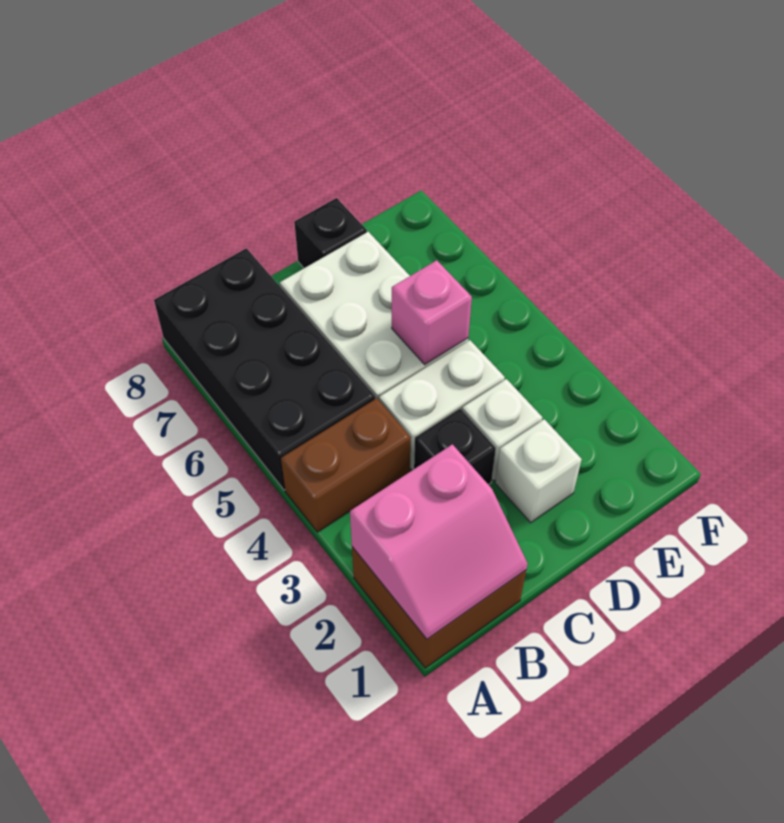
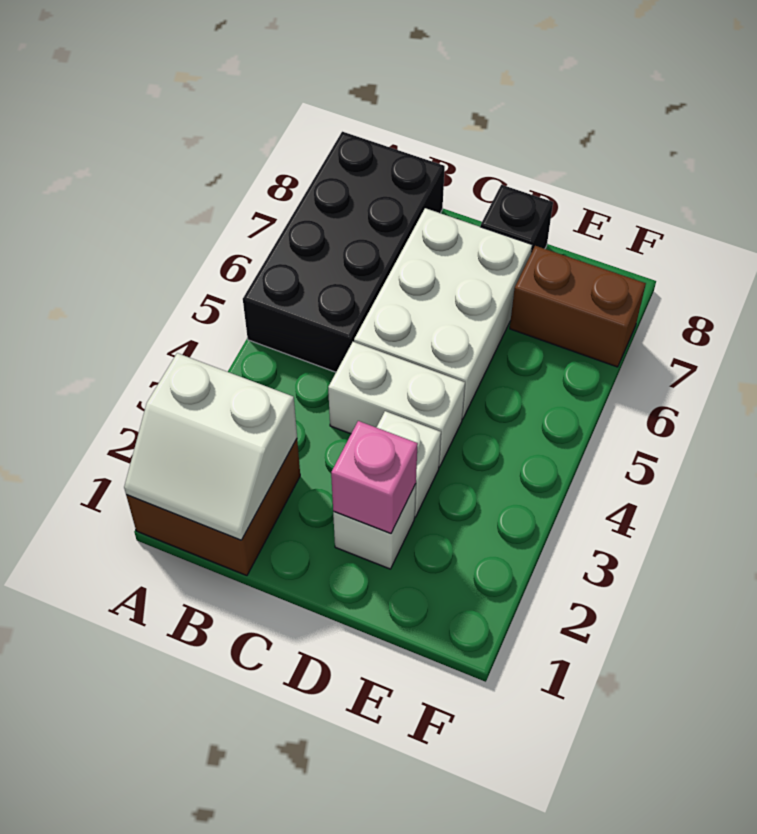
pink 2x2 slope [350,444,528,639] -> white 2x2 slope [124,353,297,540]
brown 1x2 brick [281,398,411,532] -> brown 1x2 brick moved to [510,246,646,367]
black 1x1 brick [414,409,496,485] -> none
pink 1x1 brick [392,260,472,365] -> pink 1x1 brick moved to [331,421,418,533]

